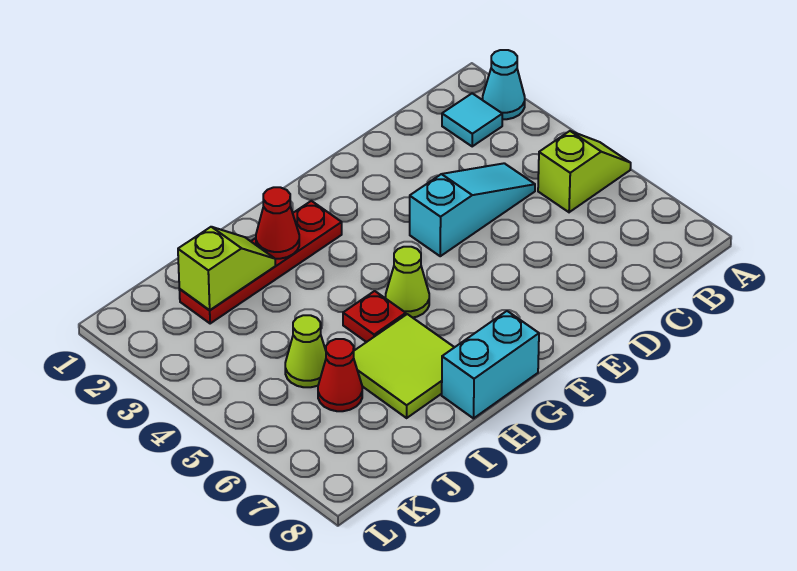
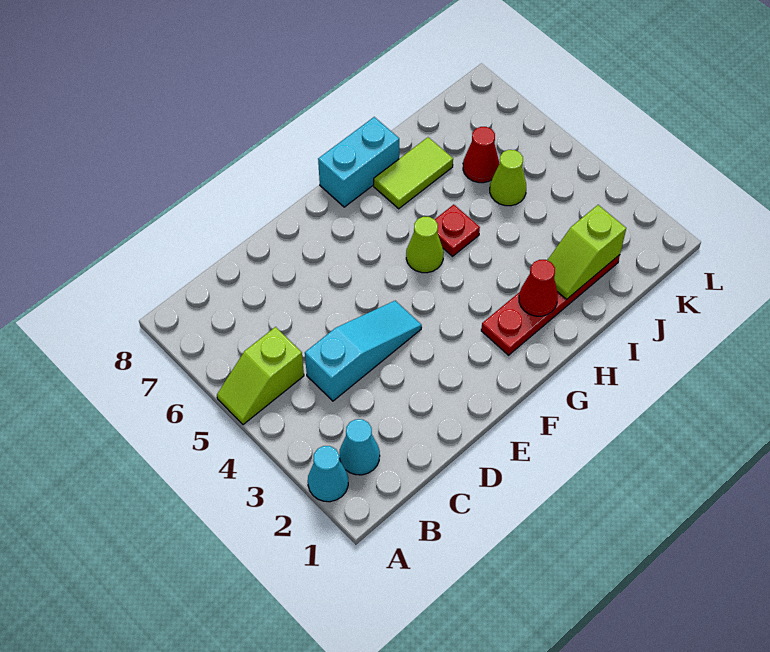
cyan 1x1 tile [442,93,502,146] -> cyan 1x1 cone [339,419,380,475]
cyan 1x3 slope [410,163,535,256] -> cyan 1x3 slope turned to [305,301,422,401]
lime 2x2 tile [354,314,454,418] -> lime 1x2 tile [374,137,453,209]

